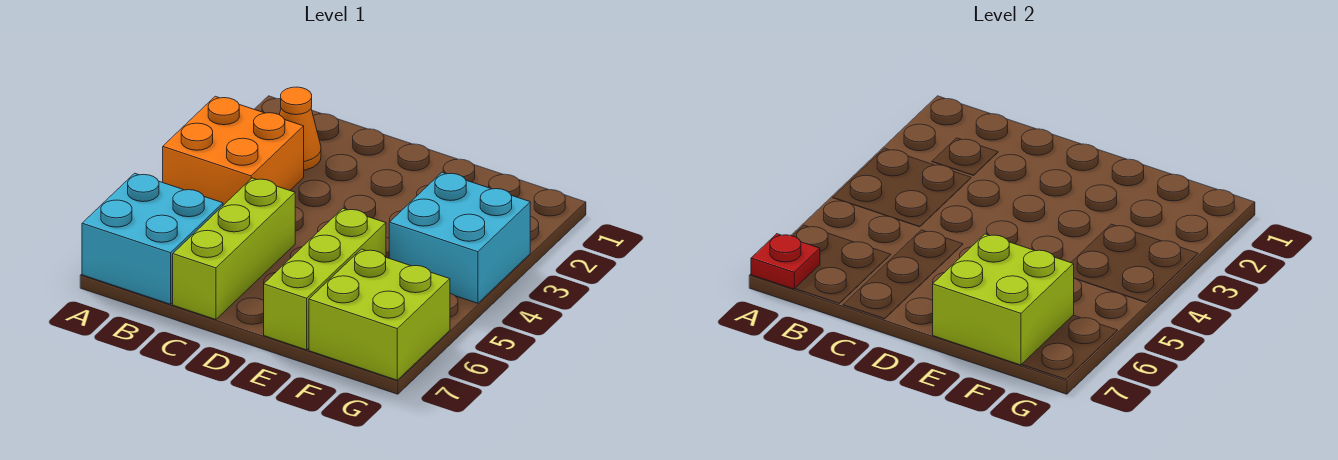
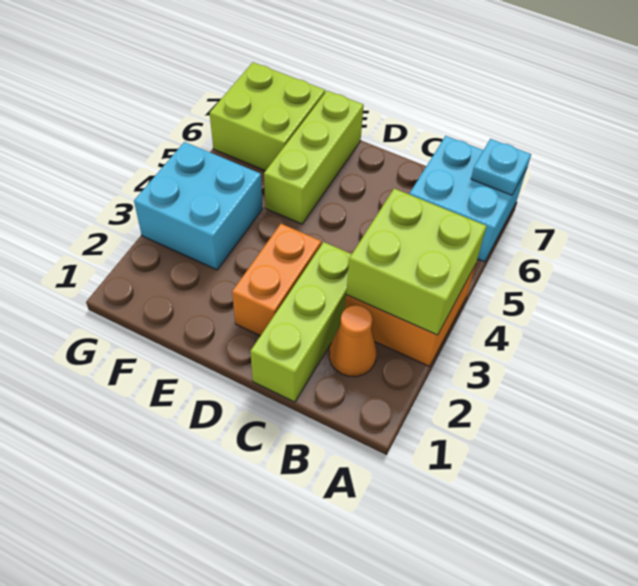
red 1x1 plate [751,234,820,289] -> cyan 1x1 plate [471,139,531,195]
lime 1x3 brick [173,178,295,320] -> lime 1x3 brick moved to [250,242,352,402]
none -> orange 1x2 brick [232,224,321,336]
lime 2x2 brick [933,234,1074,365] -> lime 2x2 brick moved to [346,189,486,335]

